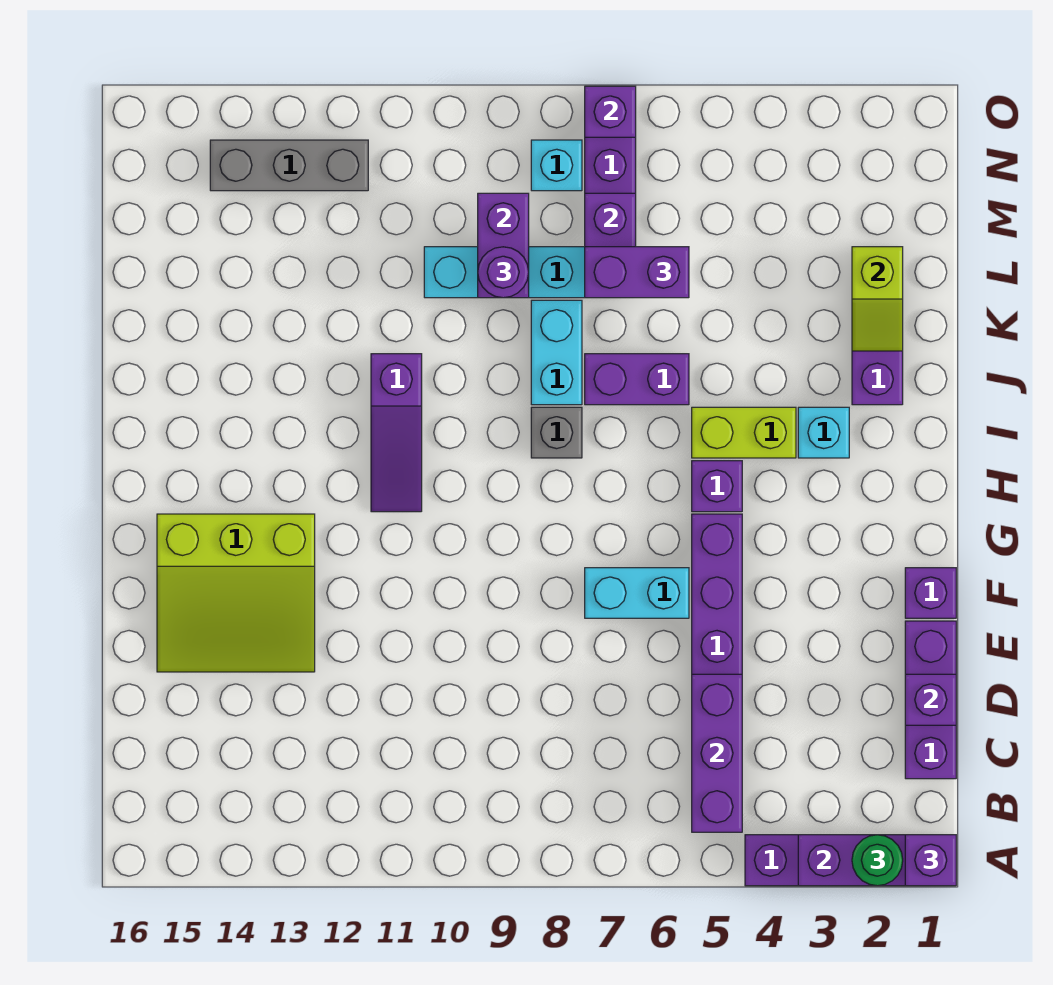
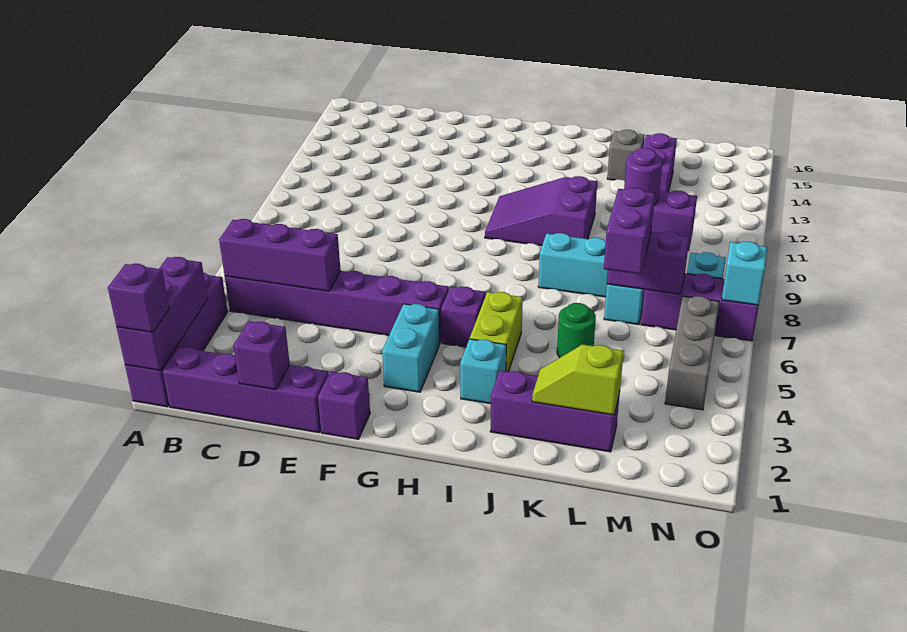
green 1x1 round brick [852,835,903,886] -> green 1x1 round brick moved to [557,303,596,357]
purple 1x3 brick [905,621,956,779] -> purple 1x4 brick [163,347,329,433]
lime 3x3 slope [157,514,315,672] -> none
cyan 1x2 brick [585,568,689,618] -> cyan 1x2 brick moved to [382,304,440,392]
purple 1x3 slope [371,354,422,512] -> purple 2x3 slope [485,176,597,246]
grey 1x1 brick [531,407,582,458] -> grey 1x1 brick moved to [607,130,645,180]
purple 1x2 brick [585,354,689,405] -> purple 1x2 brick moved to [643,133,677,192]
grey 1x3 brick [210,140,368,191] -> grey 1x3 brick moved to [665,296,719,410]
purple 1x1 brick [585,86,636,137] -> cyan 1x1 brick [722,242,767,305]

